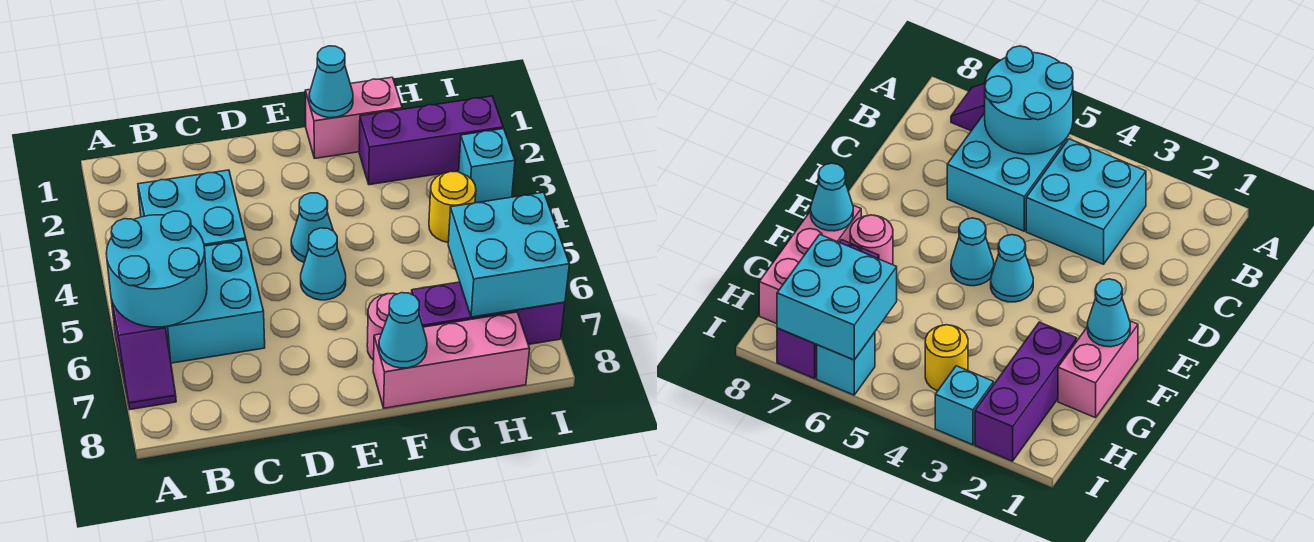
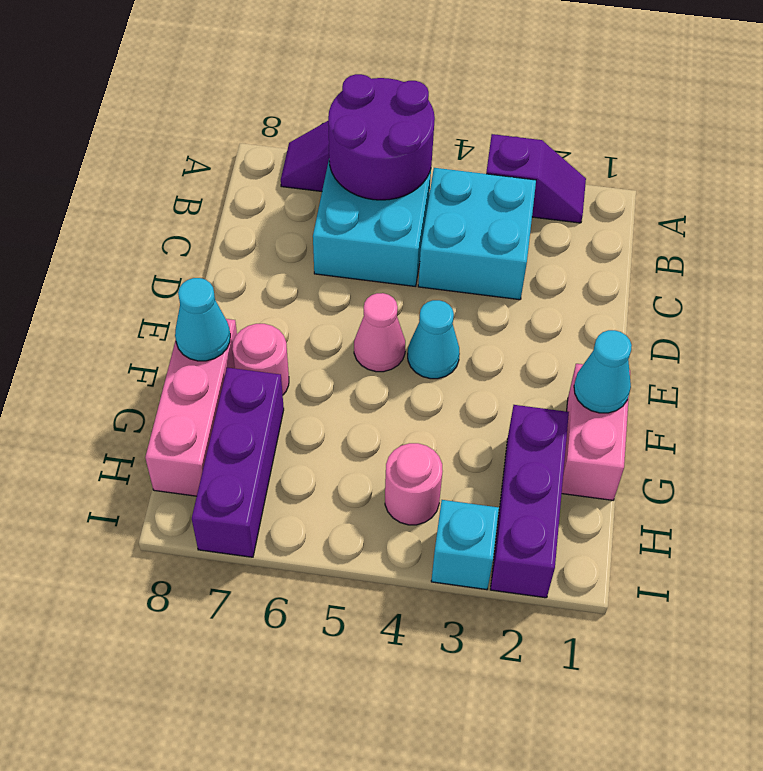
none -> purple 1x2 slope [486,134,586,223]
cyan 2x2 round brick [106,211,207,327] -> purple 2x2 round brick [328,74,435,200]
cyan 1x1 cone [301,228,346,300] -> pink 1x1 cone [354,293,405,372]
yellow 1x1 round brick [429,172,476,242] -> pink 1x1 round brick [385,443,443,525]
cyan 2x2 brick [448,192,569,317] -> none
cyan 1x1 brick [817,332,875,395] -> none

